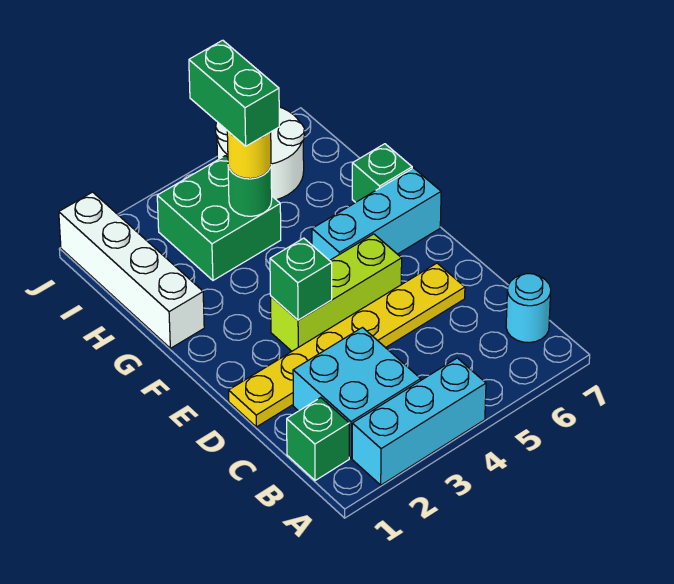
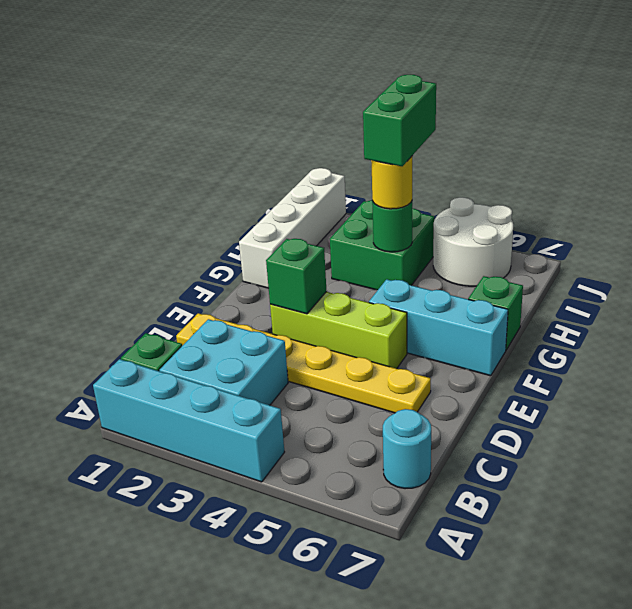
cyan 1x3 brick [352,358,486,485] -> cyan 1x4 brick [93,359,284,482]

